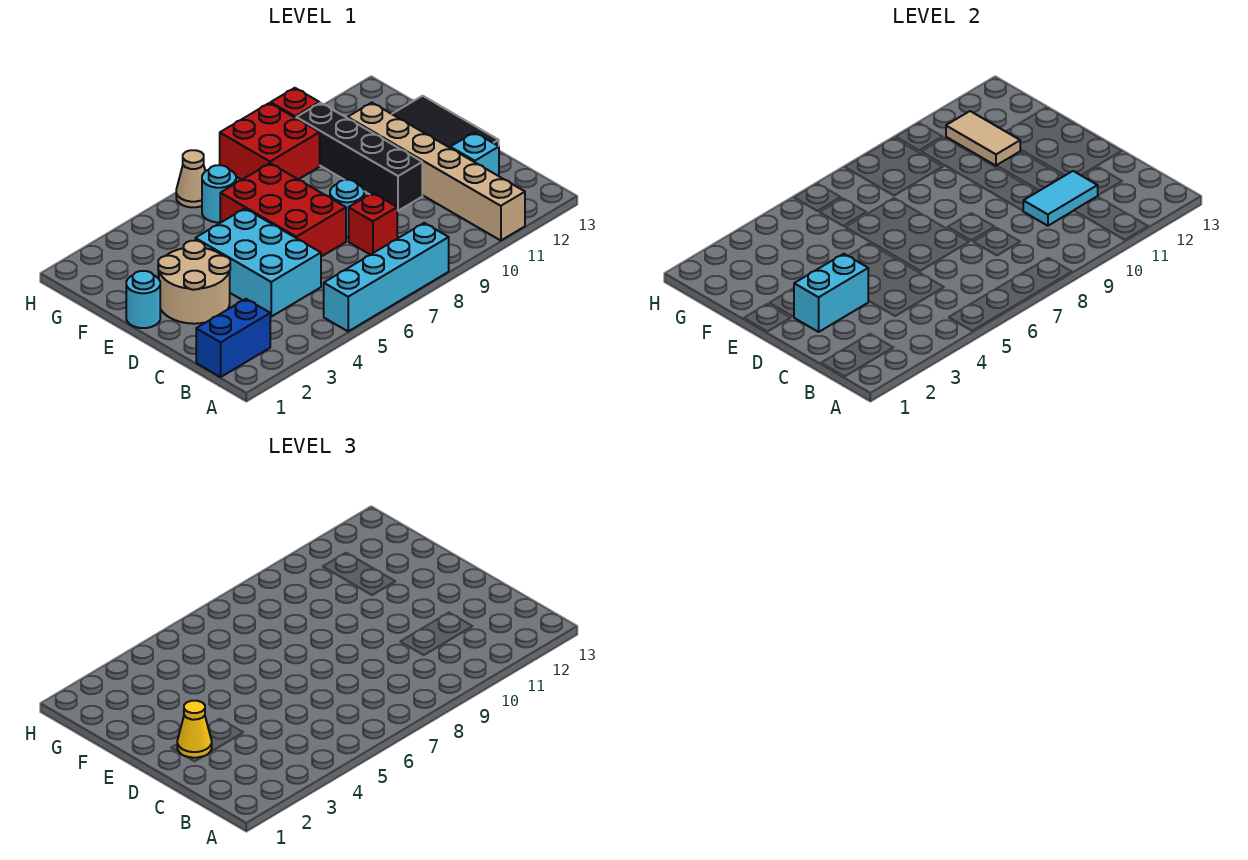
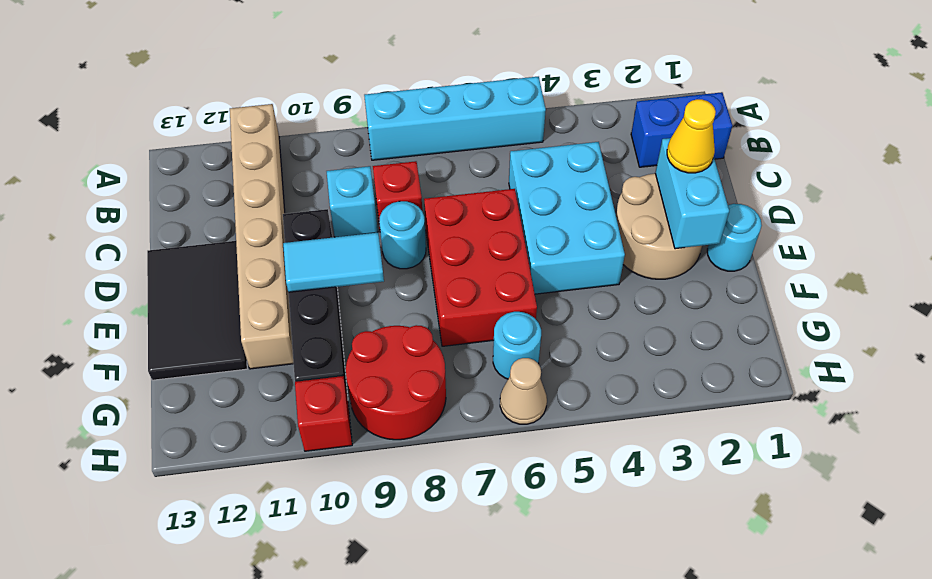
cyan 1x2 tile [1023,171,1098,226] -> cyan 1x2 tile moved to [283,233,384,292]
cyan 1x1 brick [450,132,499,176] -> cyan 1x1 brick moved to [327,166,378,237]
cyan 1x2 brick [794,254,868,332] -> cyan 1x2 brick turned to [655,138,729,249]
tan 1x2 tile [946,111,1020,166] -> none
red 2x2 brick [220,103,320,180] -> red 2x2 round brick [346,325,446,440]

